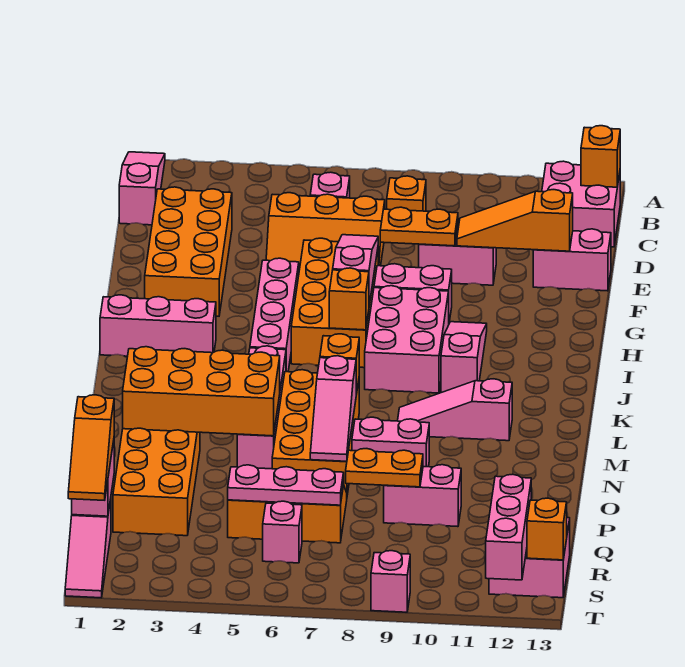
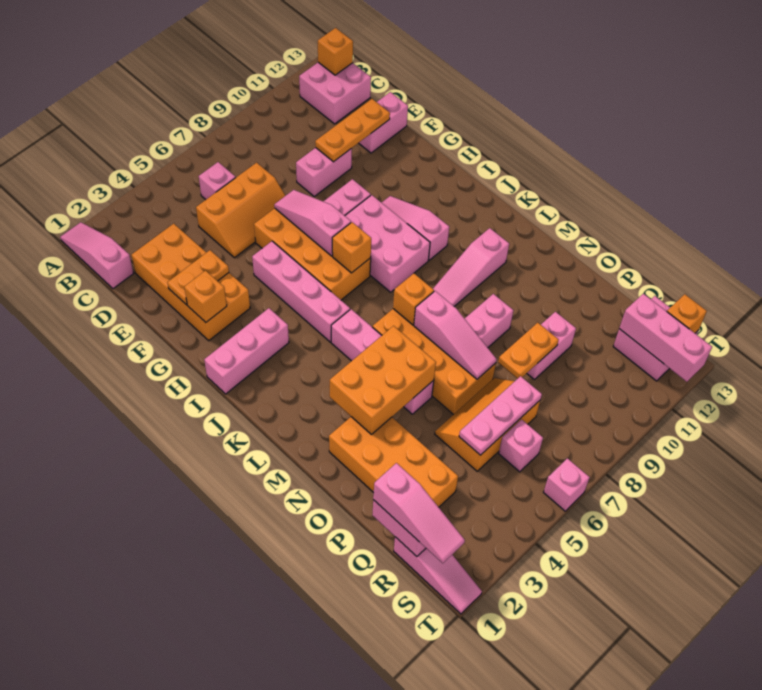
orange 1x1 brick [387,176,426,211] -> orange 1x1 brick moved to [184,271,227,322]
orange 1x2 plate [380,207,458,246] -> orange 1x2 plate moved to [167,250,229,305]
orange 1x3 slope [457,190,573,251] -> orange 1x3 plate [315,99,390,162]
orange 2x4 brick [123,347,280,436] -> orange 2x3 brick [330,326,436,434]
orange 1x3 slope [68,395,114,500] -> pink 1x3 slope [373,463,465,563]
pink 1x1 brick [371,551,410,612] -> pink 1x1 brick moved to [543,458,590,511]

